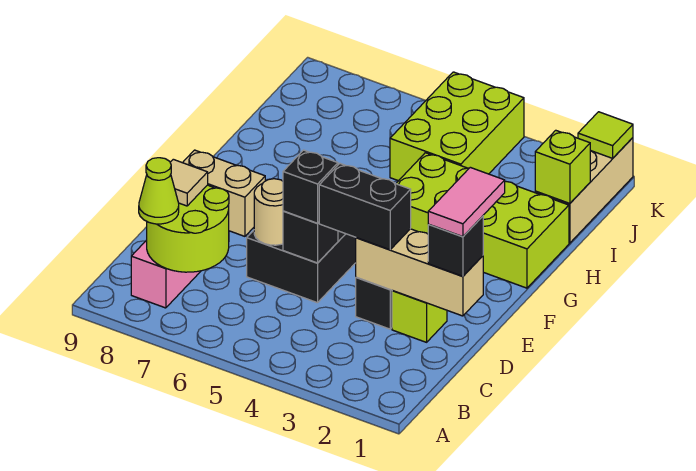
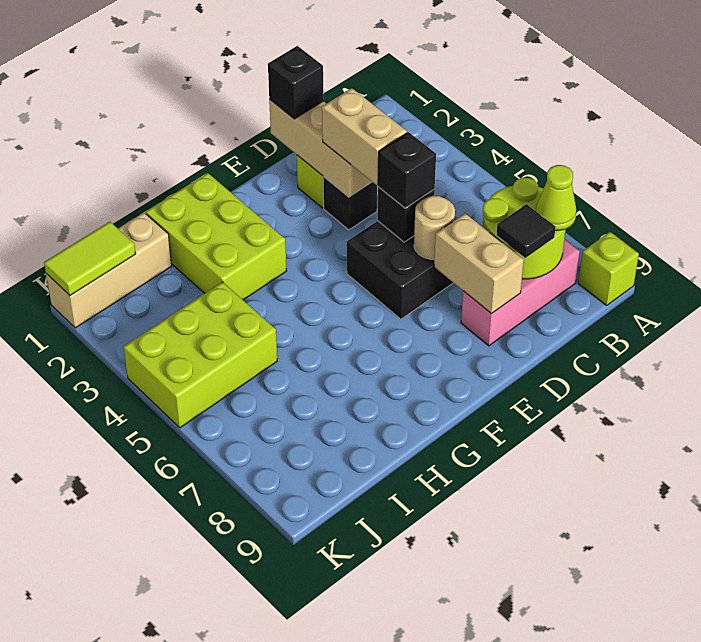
tan 1x1 tile [170,159,208,206] -> black 1x1 tile [496,204,555,258]
pink 1x2 tile [428,167,505,237] -> none
black 1x2 brick [319,164,411,250] -> tan 1x2 brick [322,88,407,185]
lime 2x4 brick [396,153,569,288] -> lime 2x3 brick [146,173,286,300]
lime 1x1 brick [535,130,590,203] -> lime 1x1 brick moved to [578,232,639,305]
lime 1x1 tile [578,112,633,158] -> lime 1x2 tile [44,222,136,295]

